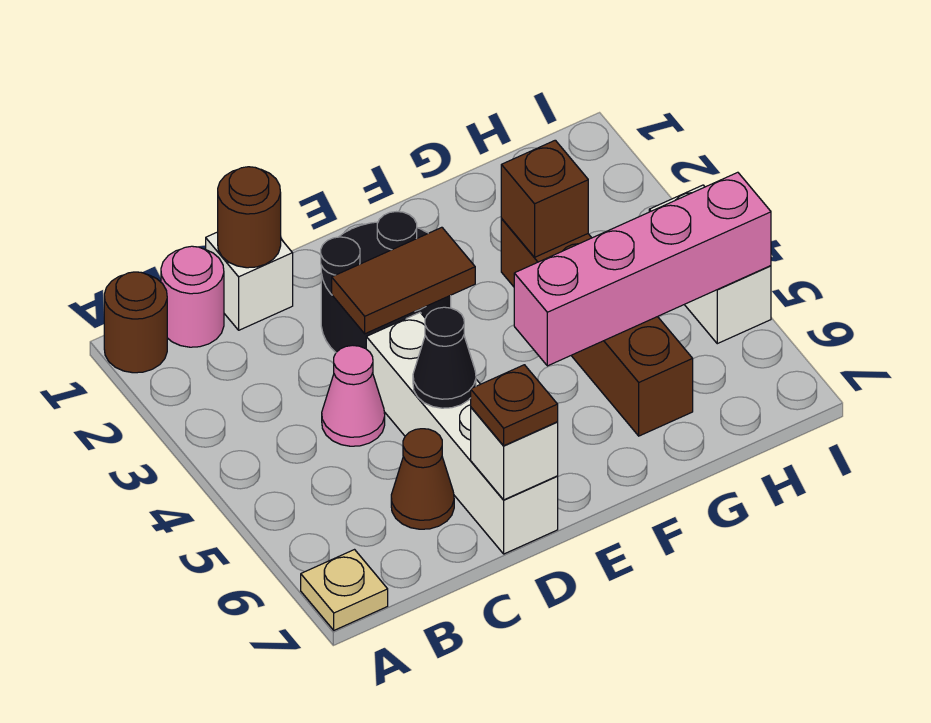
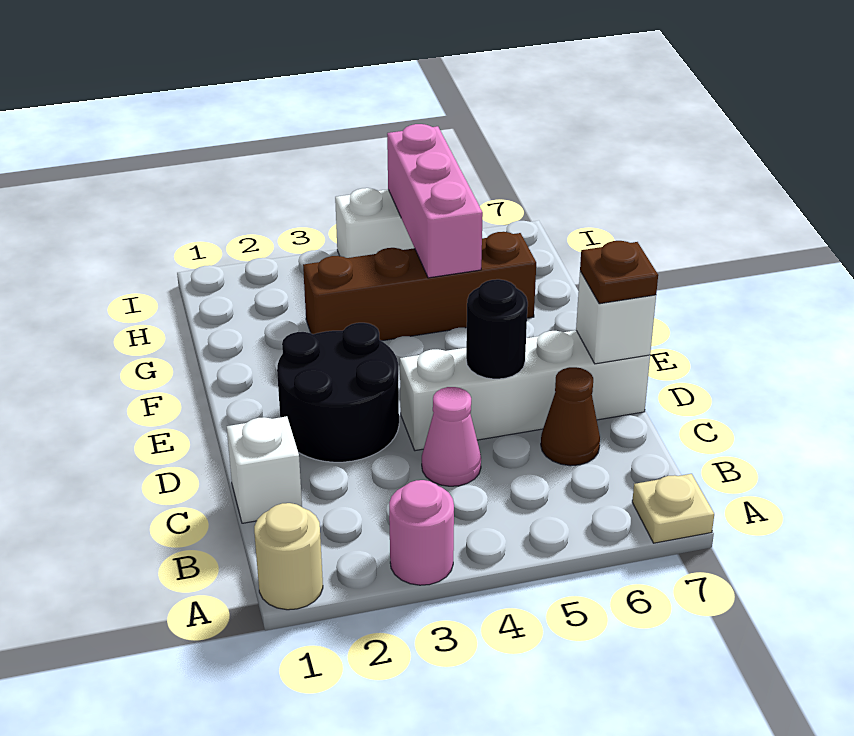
brown 1x1 round brick [104,272,167,373] -> tan 1x1 round brick [254,503,323,610]
pink 1x1 round brick [161,246,224,347] -> pink 1x1 round brick moved to [389,480,454,585]
brown 1x1 round brick [218,167,281,268] -> none
brown 1x2 tile [332,227,475,334] -> none
black 1x1 cone [413,307,476,408] -> black 1x1 round brick [466,279,528,379]
pink 1x4 brick [514,172,771,366] -> pink 1x3 brick [387,124,483,278]
brown 1x1 brick [501,140,588,257] -> none

